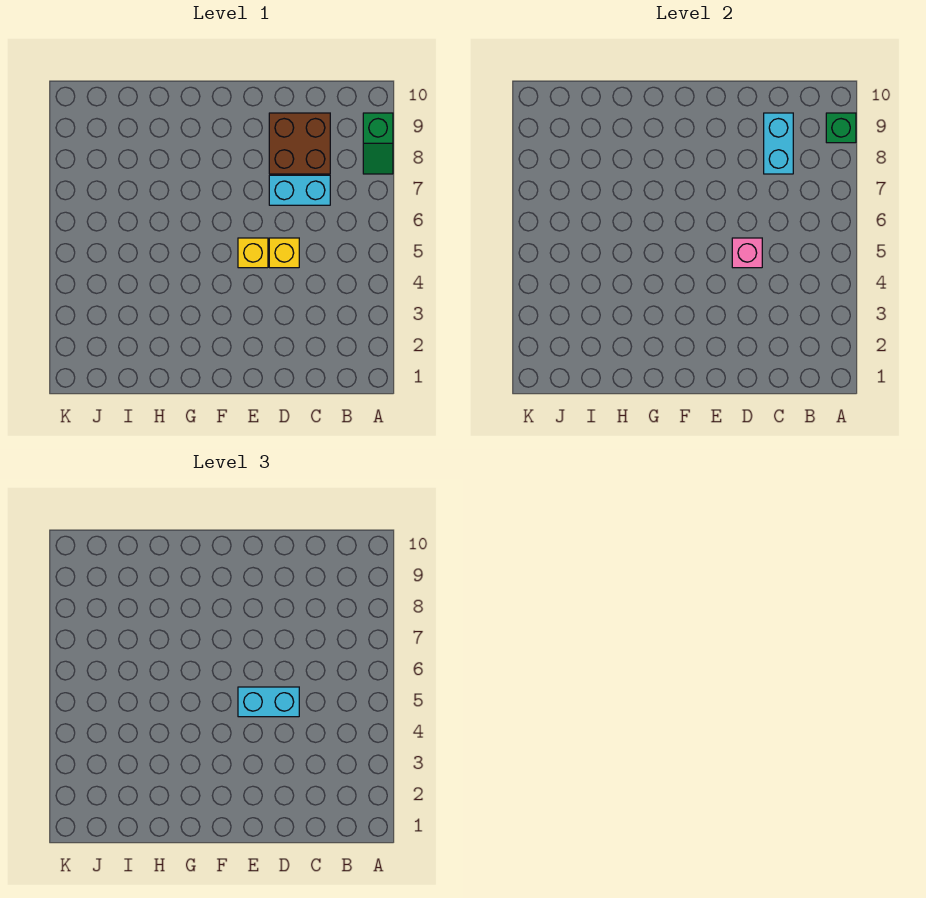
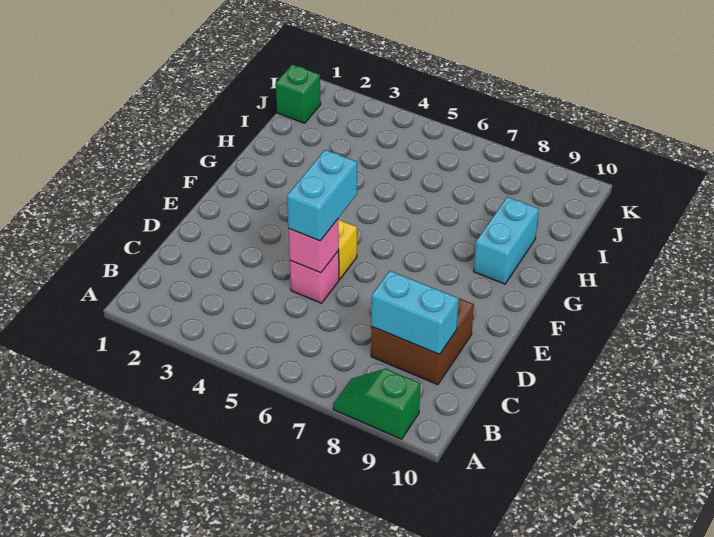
green 1x1 brick [826,113,856,143] -> green 1x1 brick moved to [276,65,321,123]
cyan 1x2 brick [269,175,330,205] -> cyan 1x2 brick moved to [474,197,539,284]
yellow 1x1 brick [269,238,299,268] -> pink 1x1 brick [290,251,339,303]

